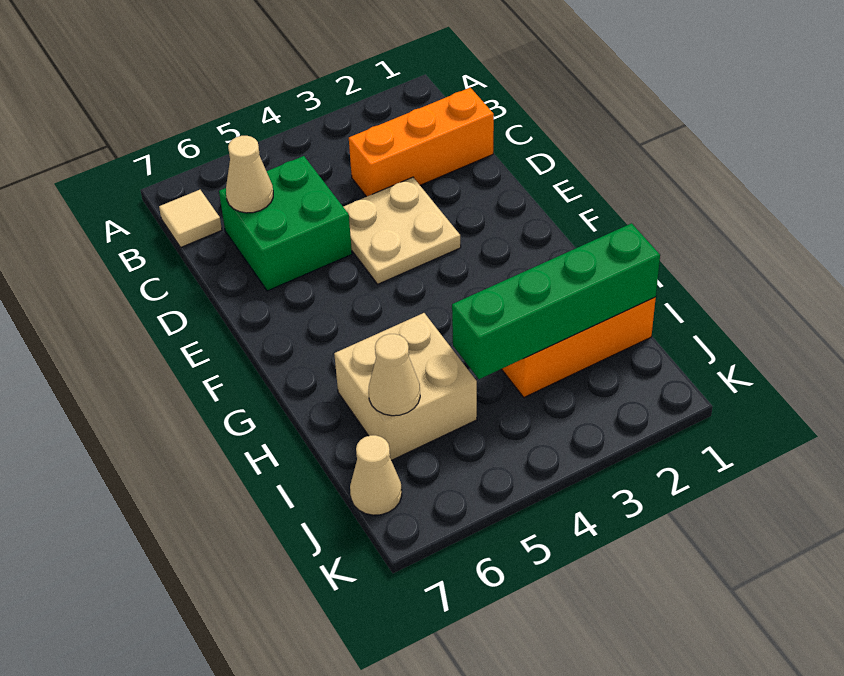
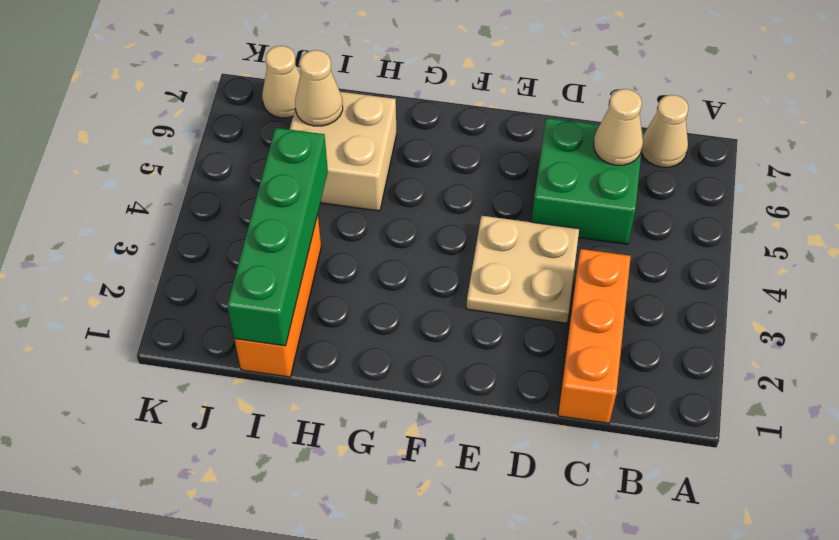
tan 1x1 tile [159,190,222,247] -> tan 1x1 cone [641,95,688,167]

